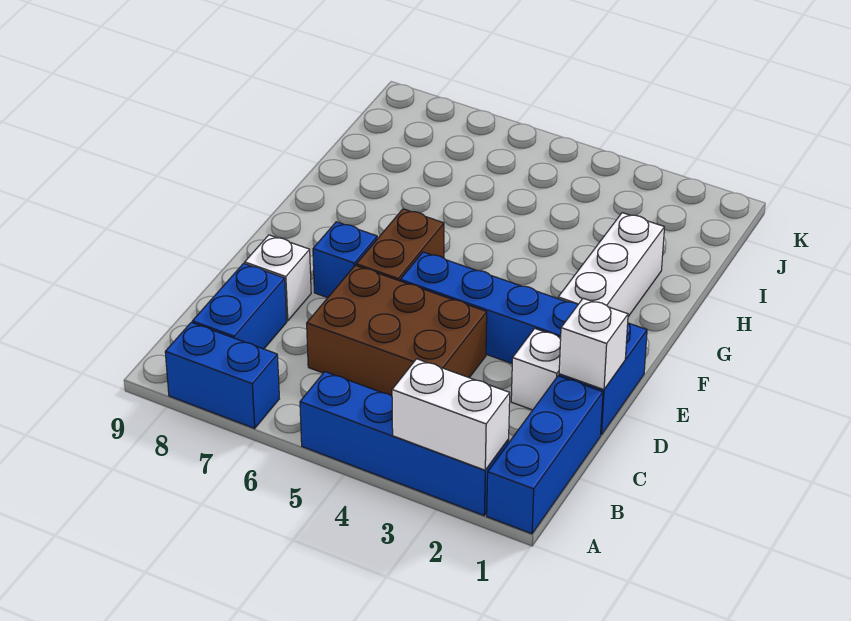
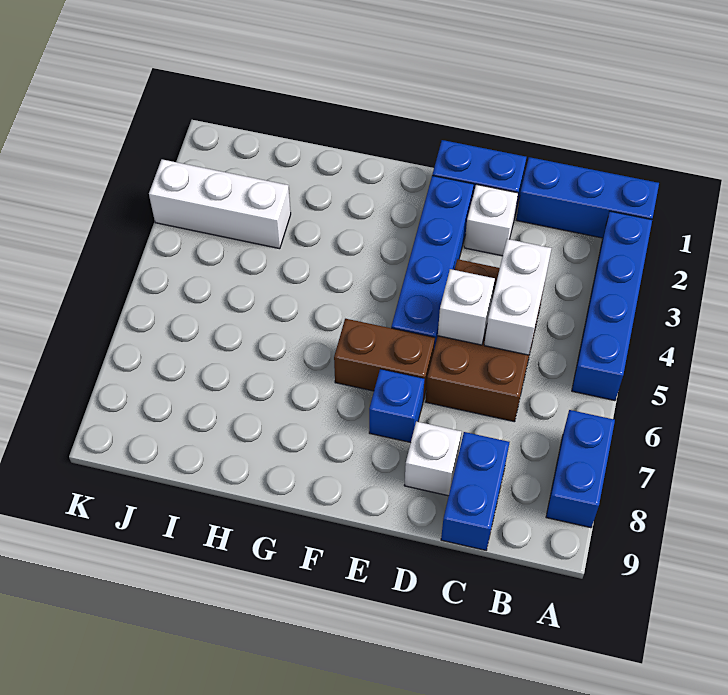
white 1x2 brick [392,359,510,470] -> white 1x2 brick moved to [484,239,552,355]
blue 1x2 brick [192,263,287,349] -> blue 1x2 brick turned to [441,432,510,550]
white 1x1 brick [559,298,628,390] -> white 1x1 brick moved to [438,269,495,345]
white 1x3 brick [558,213,665,317] -> white 1x3 brick moved to [149,159,291,249]

